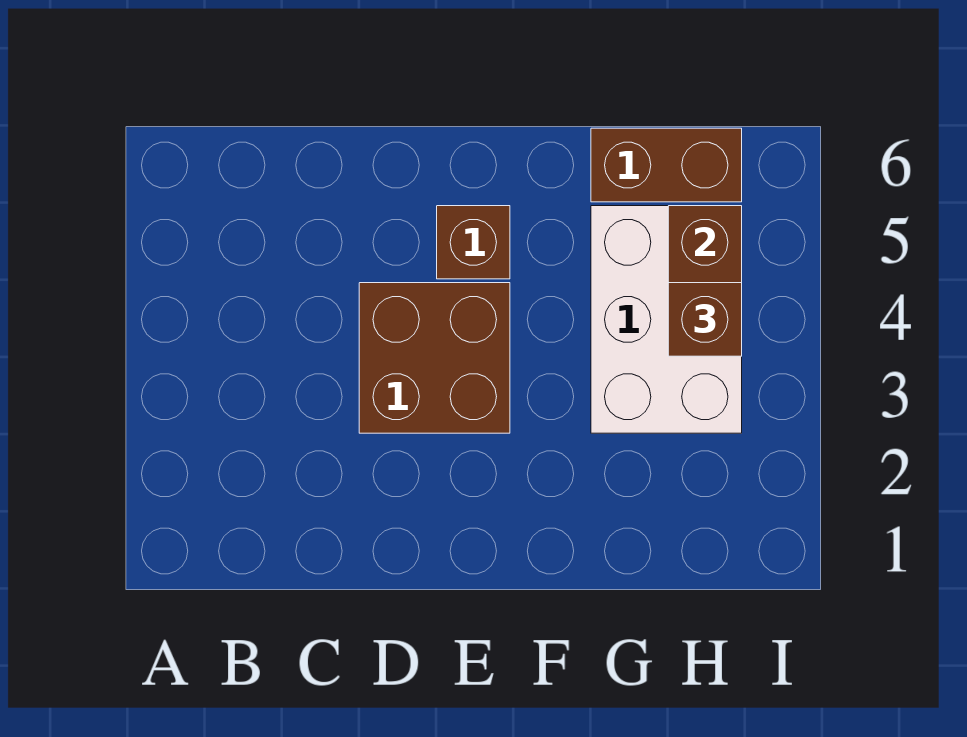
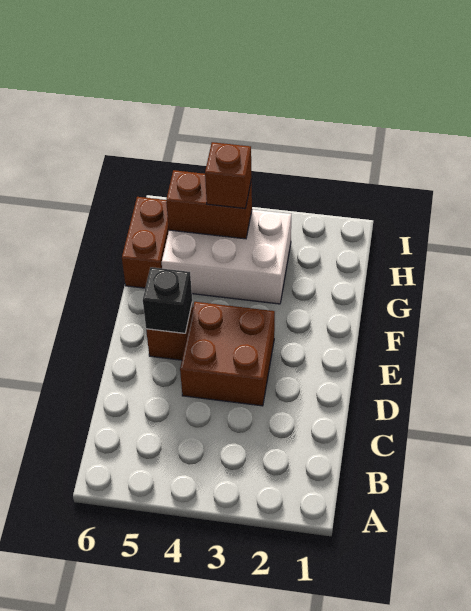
none -> black 1x1 brick [143,267,192,333]

